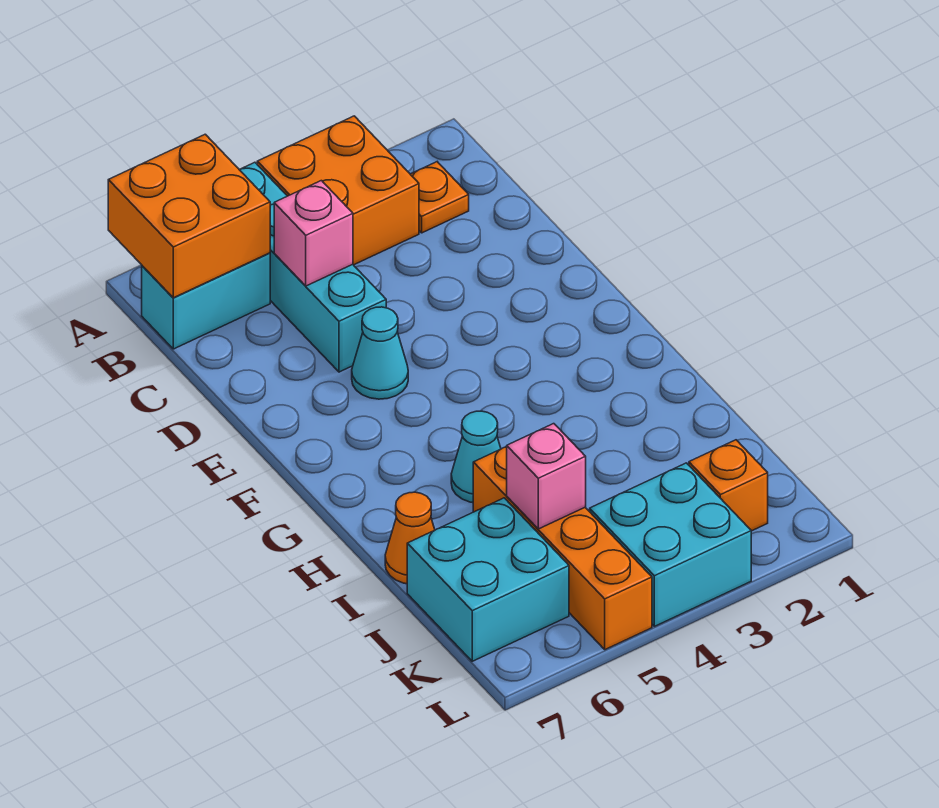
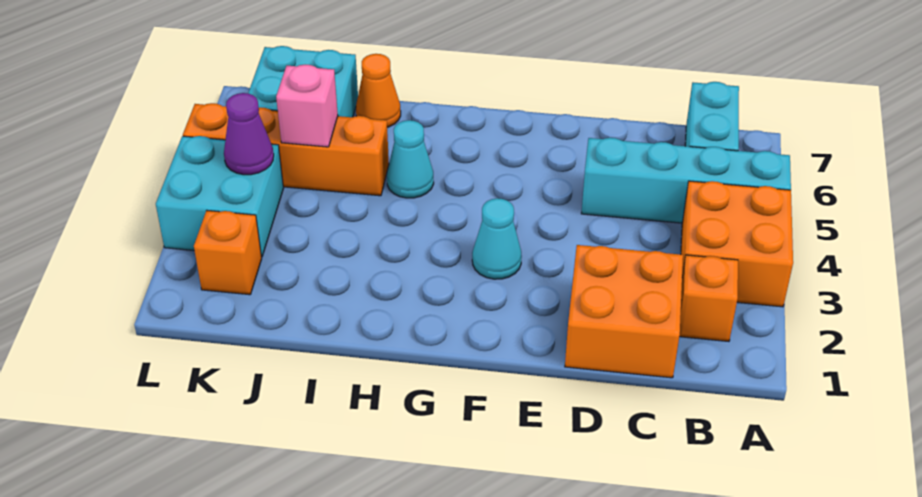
orange 2x2 brick [108,134,270,298] -> orange 2x2 brick moved to [565,245,683,378]
orange 1x1 plate [410,162,469,233] -> orange 1x1 brick [679,255,738,341]
pink 1x1 brick [274,181,353,286] -> none
cyan 1x1 cone [352,307,408,399] -> cyan 1x1 cone moved to [472,198,522,279]
none -> purple 1x1 cone [224,93,274,175]

